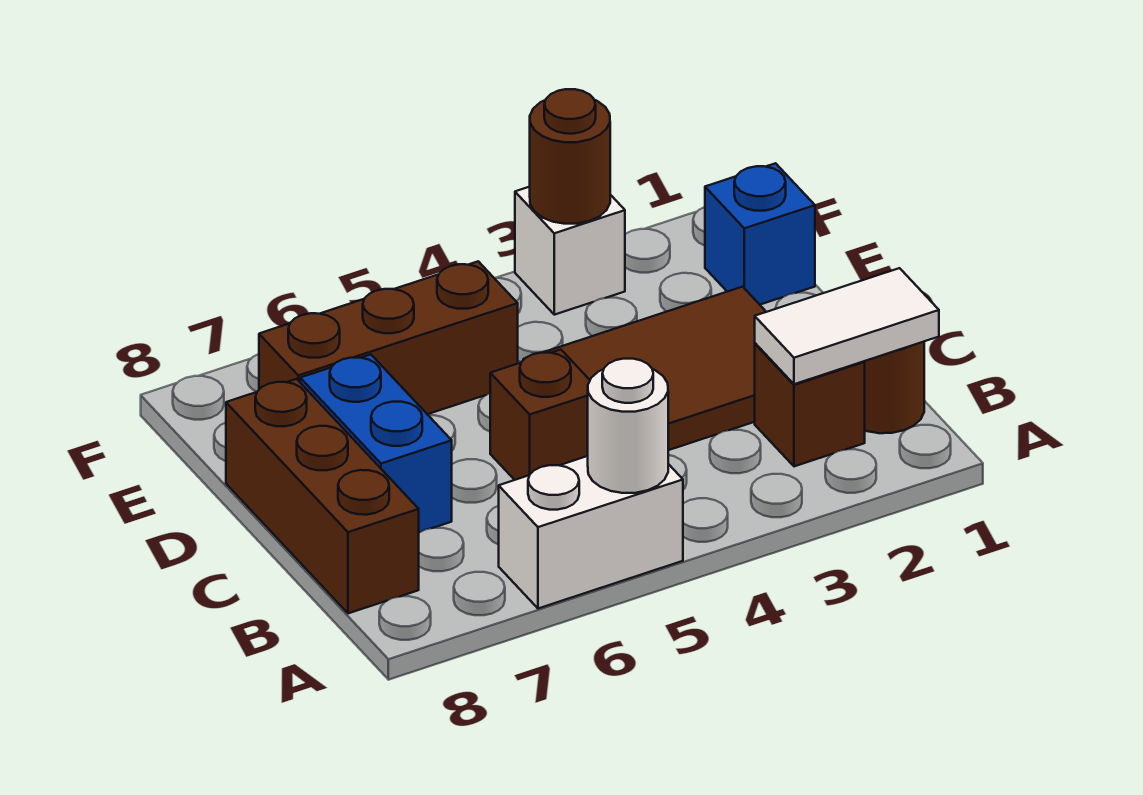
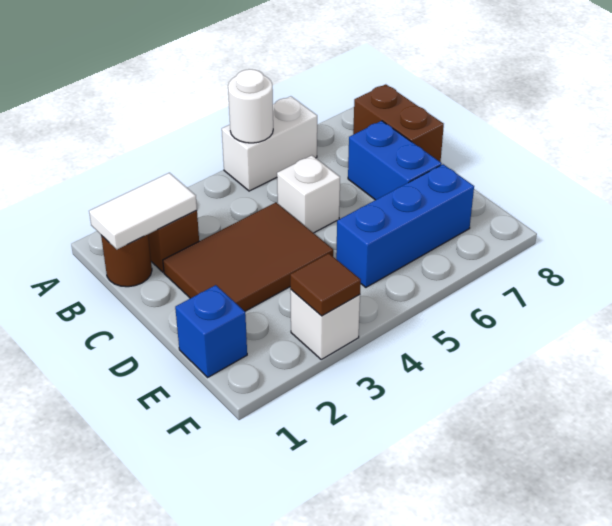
brown 1x3 brick [226,379,419,613] -> brown 1x2 brick [353,84,444,162]
brown 1x1 brick [490,350,590,480] -> white 1x1 brick [277,155,340,233]
brown 1x3 brick [259,261,518,414] -> blue 1x3 brick [336,164,474,287]
brown 1x1 round brick [530,89,610,224] -> brown 1x1 tile [290,253,361,316]

